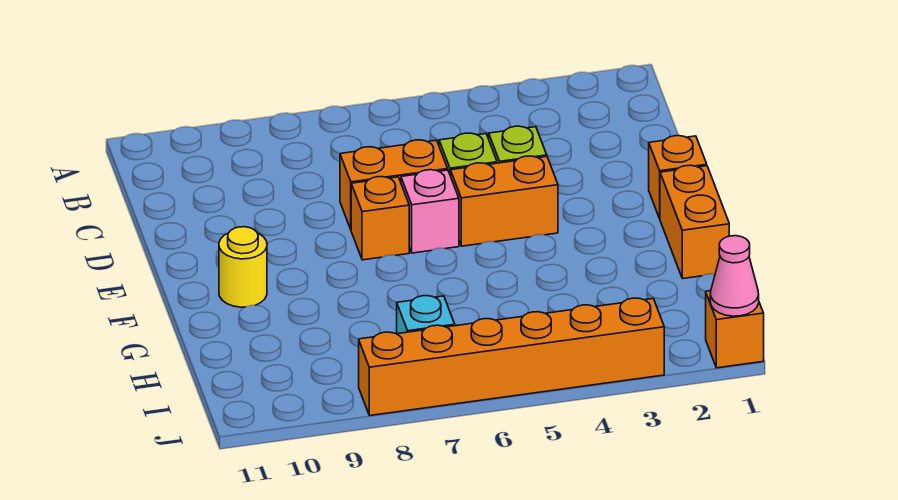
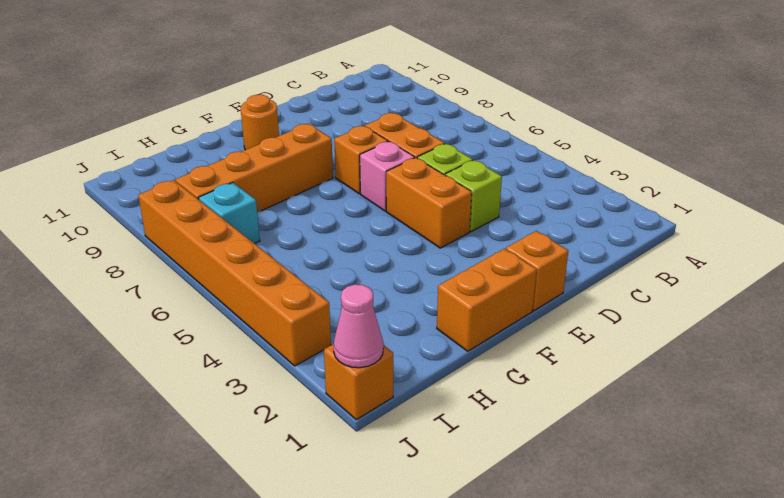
none -> orange 1x4 brick [176,124,333,212]
yellow 1x1 round brick [219,227,267,307] -> orange 1x1 round brick [241,95,279,150]

